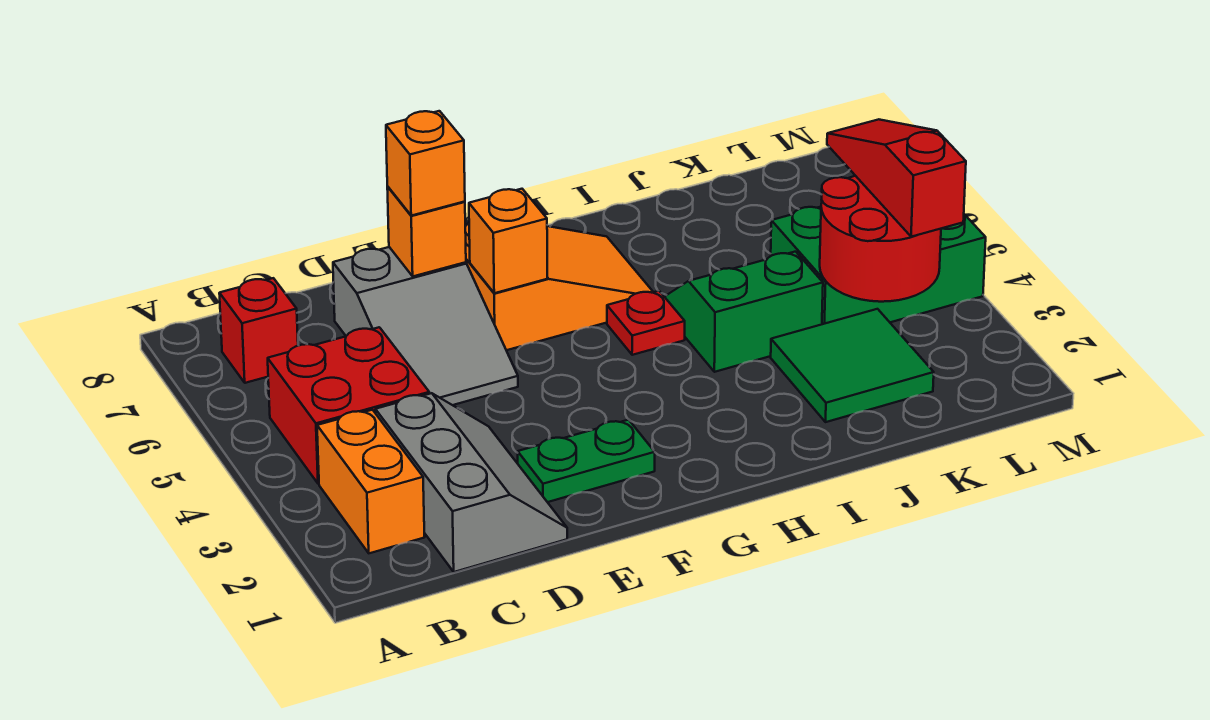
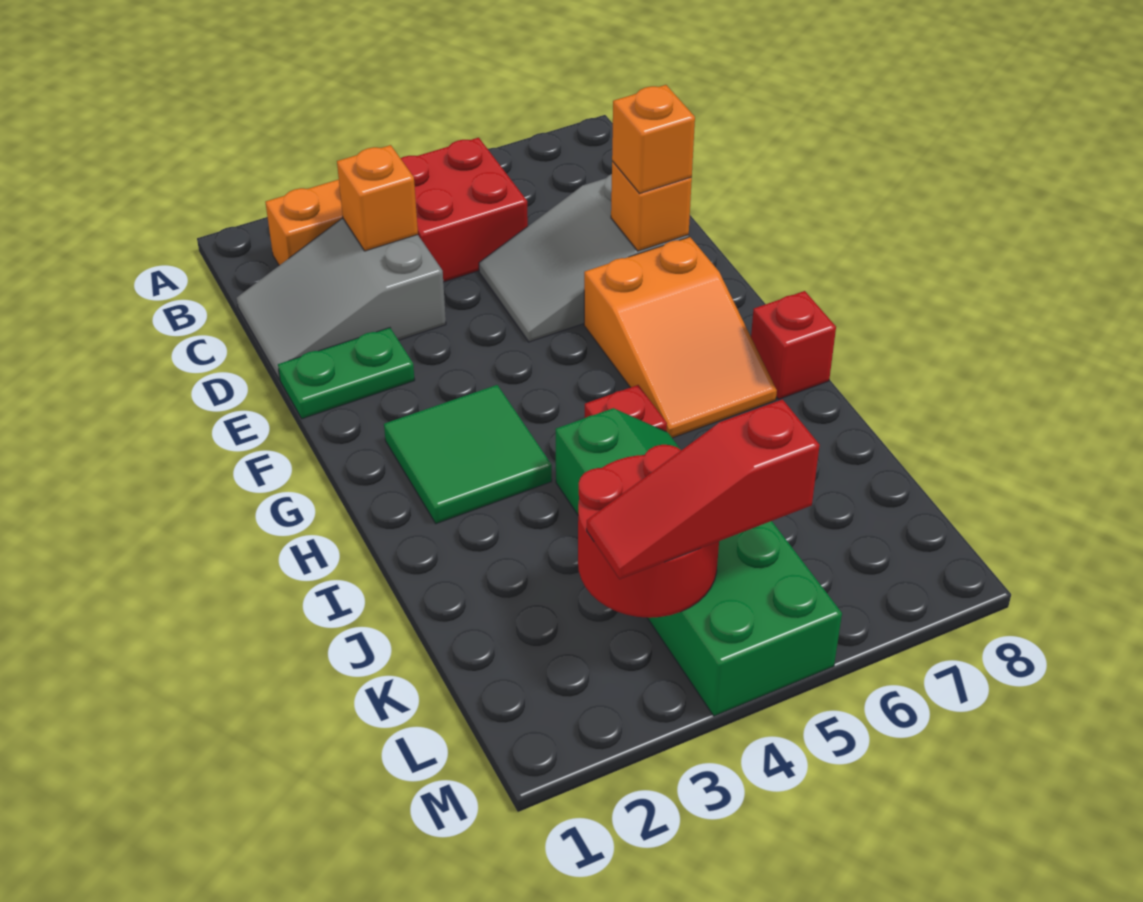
red 1x1 brick [219,278,298,383] -> red 1x1 brick moved to [751,291,836,399]
grey 2x3 slope [375,393,567,572] -> grey 2x3 slope turned to [236,219,446,380]
green 1x2 plate [518,420,655,502] -> green 1x2 plate turned to [278,328,415,419]
orange 1x1 brick [469,189,548,293] -> orange 1x1 brick moved to [337,145,418,251]
green 2x2 tile [771,309,934,422] -> green 2x2 tile moved to [384,385,552,524]
red 1x3 slope [827,119,966,237] -> red 1x3 slope turned to [587,400,820,579]

